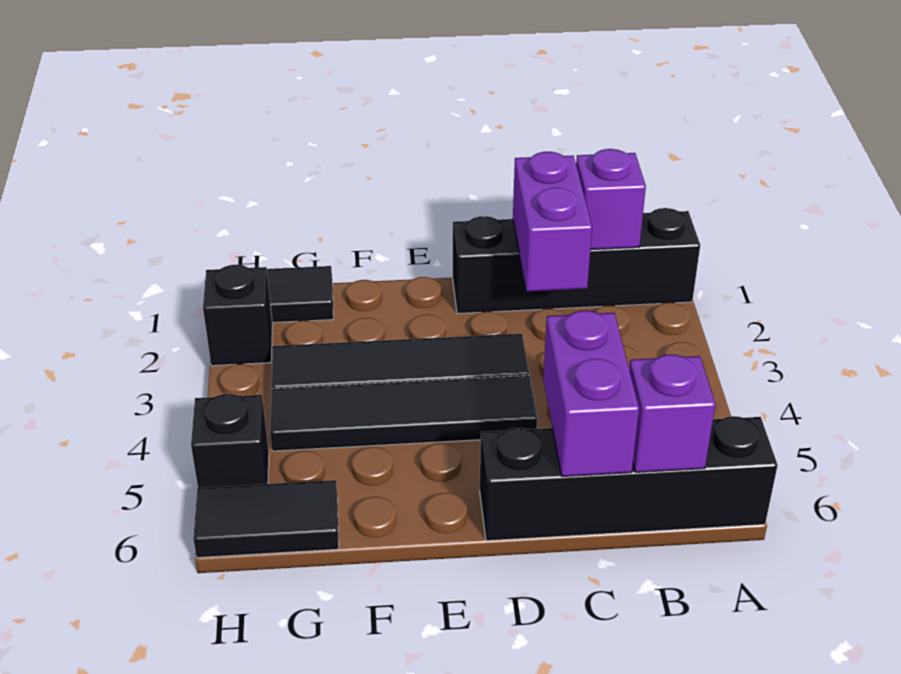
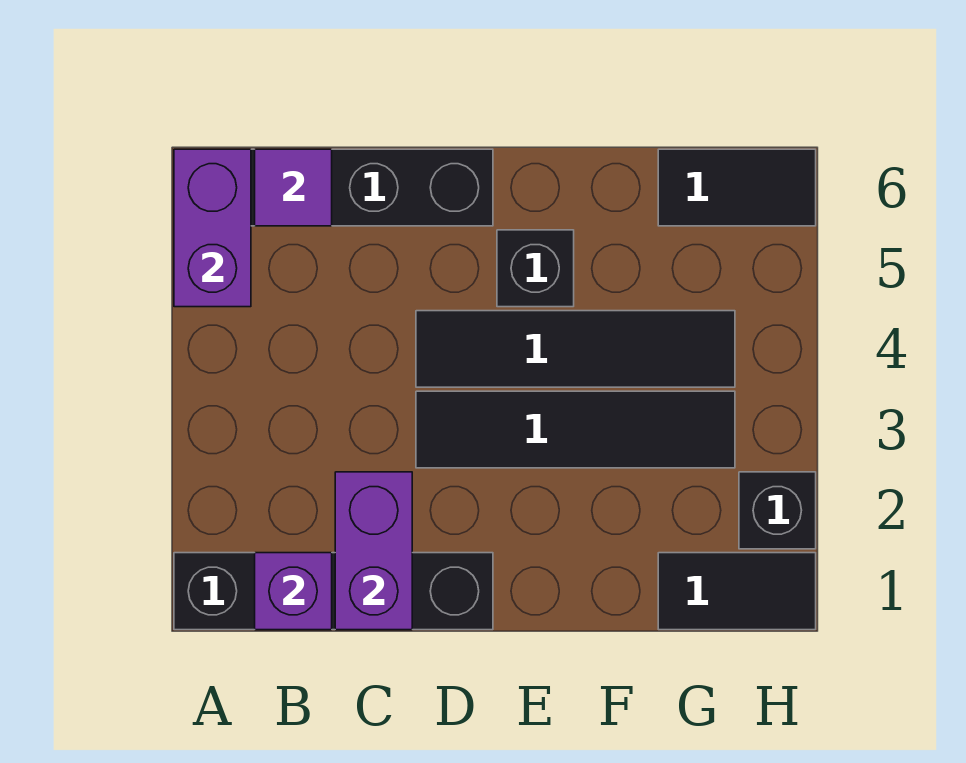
purple 1x1 brick [629,355,715,472] -> purple 1x1 tile [255,149,332,226]
purple 1x2 brick [543,311,639,476] -> purple 1x2 brick moved to [174,149,251,307]
black 1x1 brick [191,394,269,488] -> black 1x1 brick moved to [497,230,574,307]

